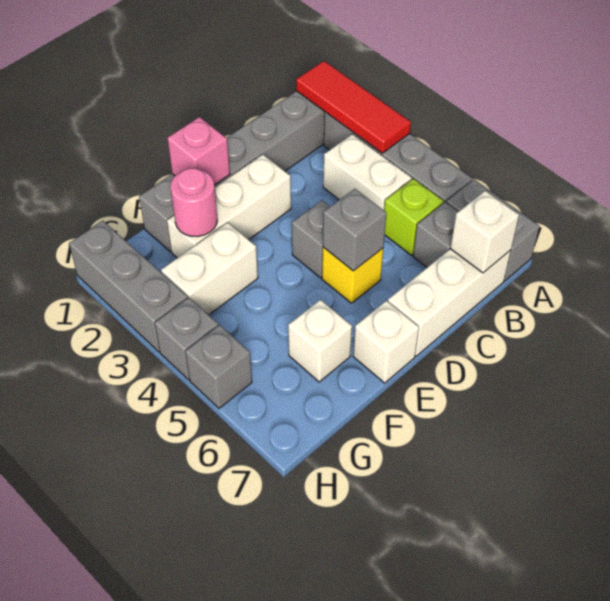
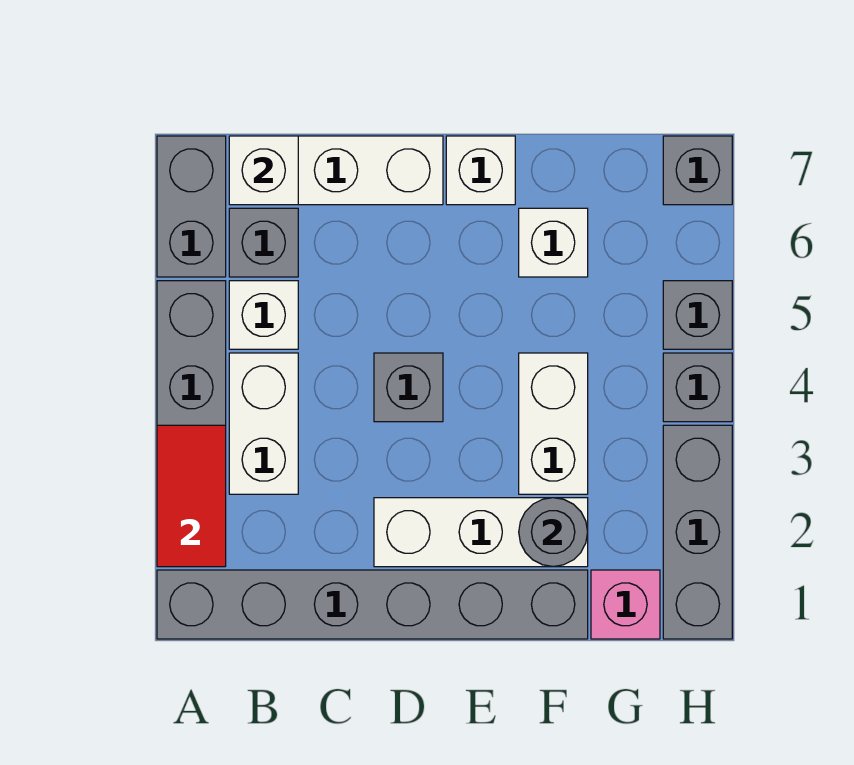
red 1x3 tile [296,61,411,153] -> red 1x2 tile [157,425,226,567]
lime 1x1 brick [384,179,444,255] -> white 1x1 brick [229,281,298,349]
yellow 1x1 brick [322,247,383,303] -> none
grey 1x1 brick [323,189,386,271] -> grey 1x1 brick moved to [663,136,732,205]
pink 1x1 brick [167,117,230,185] -> pink 1x1 brick moved to [591,570,660,639]
pink 1x1 round brick [170,168,217,236] -> grey 1x1 round brick [519,498,588,567]
white 1x2 brick [161,222,258,315] -> white 1x2 brick turned to [519,353,588,494]

